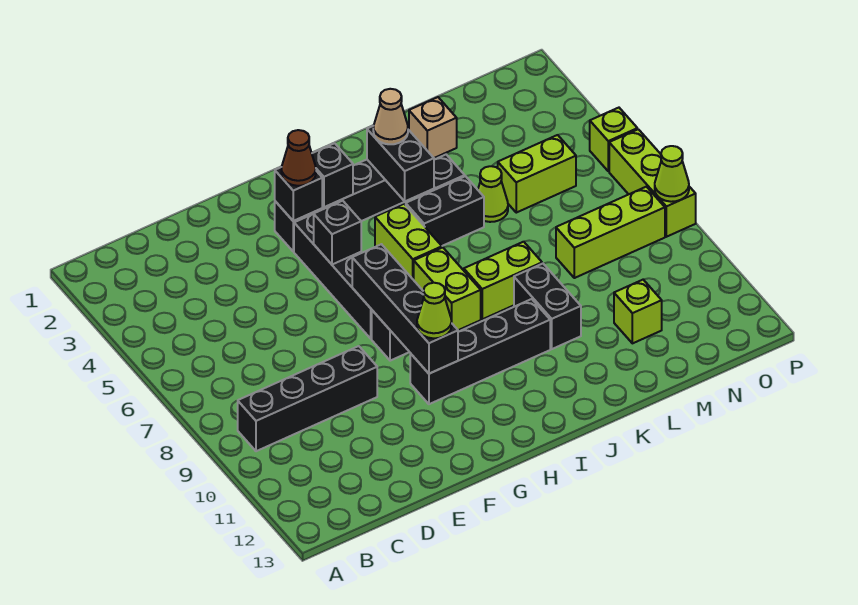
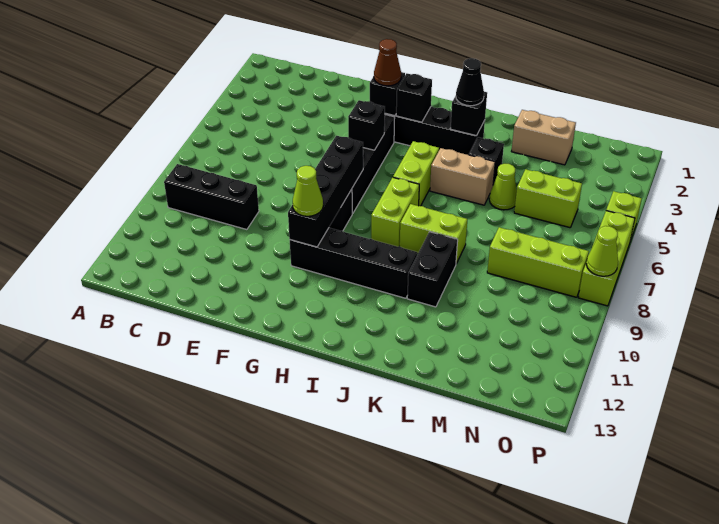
black 1x4 brick [238,346,377,451] -> black 1x3 brick [164,164,259,230]
black 1x2 brick [367,126,434,201] -> black 1x1 brick [450,92,487,136]
tan 1x1 cone [373,89,408,144] -> black 1x1 cone [456,58,484,106]
black 1x2 brick [406,176,484,246] -> tan 1x2 brick [430,148,495,205]
tan 1x1 brick [409,97,457,158] -> tan 1x2 brick [511,110,576,165]
lime 1x1 brick [614,280,662,343] -> none

